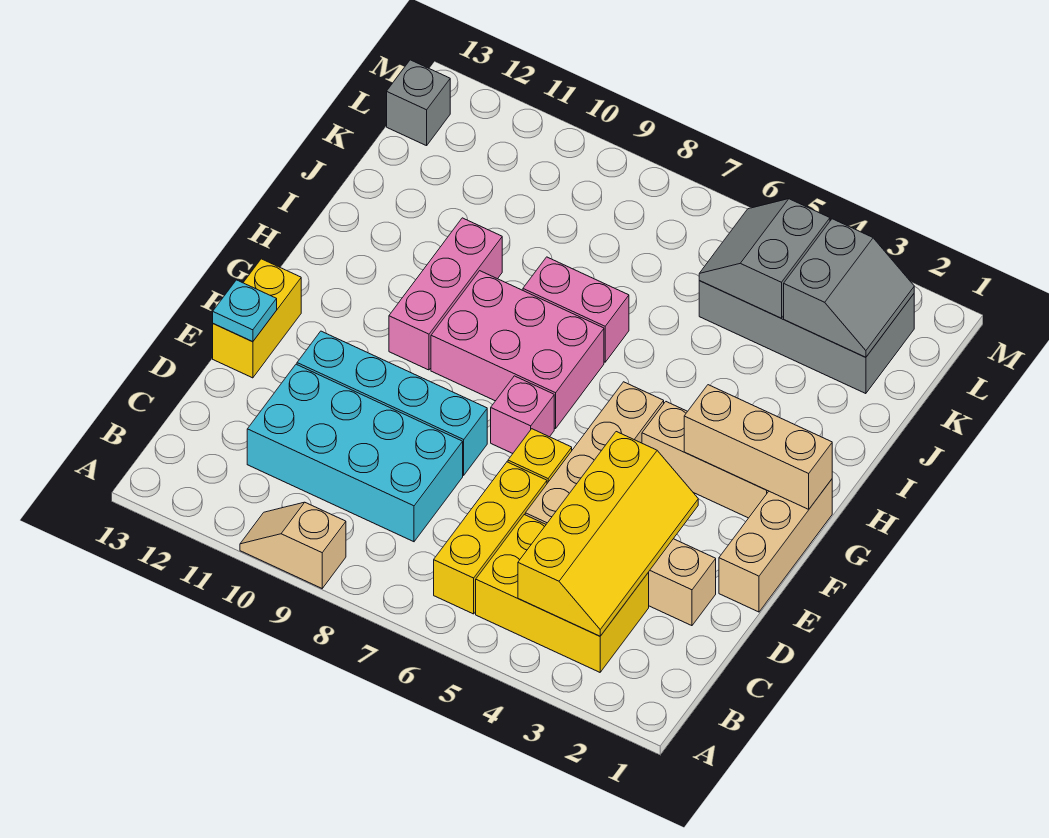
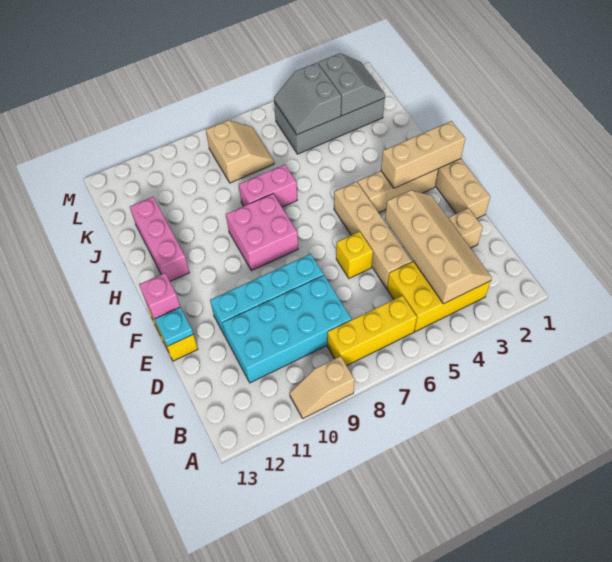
yellow 2x4 slope [518,432,698,636] -> tan 2x4 slope [385,190,492,304]
yellow 1x3 brick [434,462,547,614] -> yellow 1x3 brick turned to [327,296,417,366]
pink 1x1 brick [491,376,554,453] -> pink 1x1 brick moved to [139,273,180,320]
pink 2x3 brick [431,271,604,429] -> pink 2x2 brick [226,194,298,271]
pink 1x3 brick [389,218,502,370] -> pink 1x3 brick moved to [130,197,189,281]
none -> tan 2x2 slope [206,120,274,183]
grey 1x1 brick [387,60,450,146] -> none

